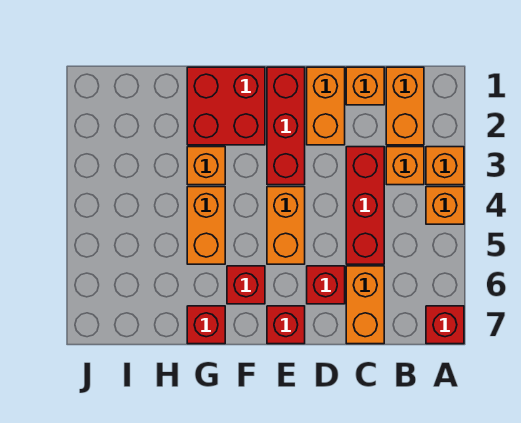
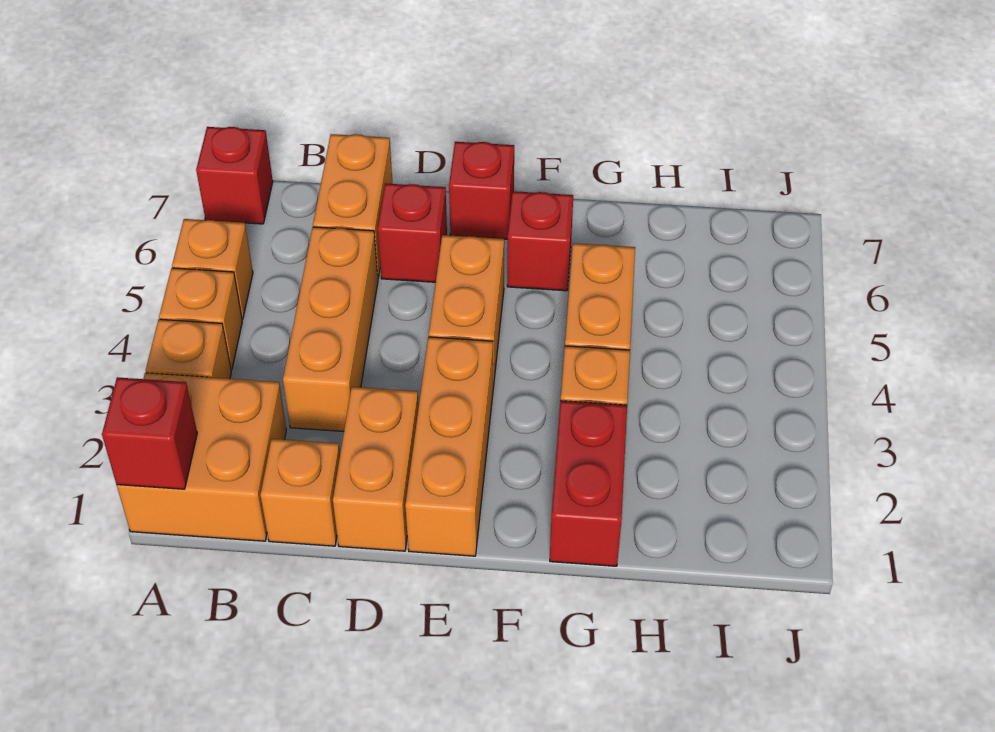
orange 1x2 brick [386,67,424,145] -> orange 2x2 brick [117,373,286,541]
orange 1x1 brick [386,147,424,185] -> orange 1x1 brick moved to [172,219,253,319]
red 1x3 brick [346,147,384,264] -> orange 1x3 brick [283,227,378,431]
red 1x3 brick [267,67,305,185] -> orange 1x3 brick [405,337,493,556]
red 2x2 brick [187,67,265,145] -> red 1x2 brick [550,401,627,566]
red 1x1 brick [187,306,225,344] -> red 1x1 brick moved to [102,377,197,489]

